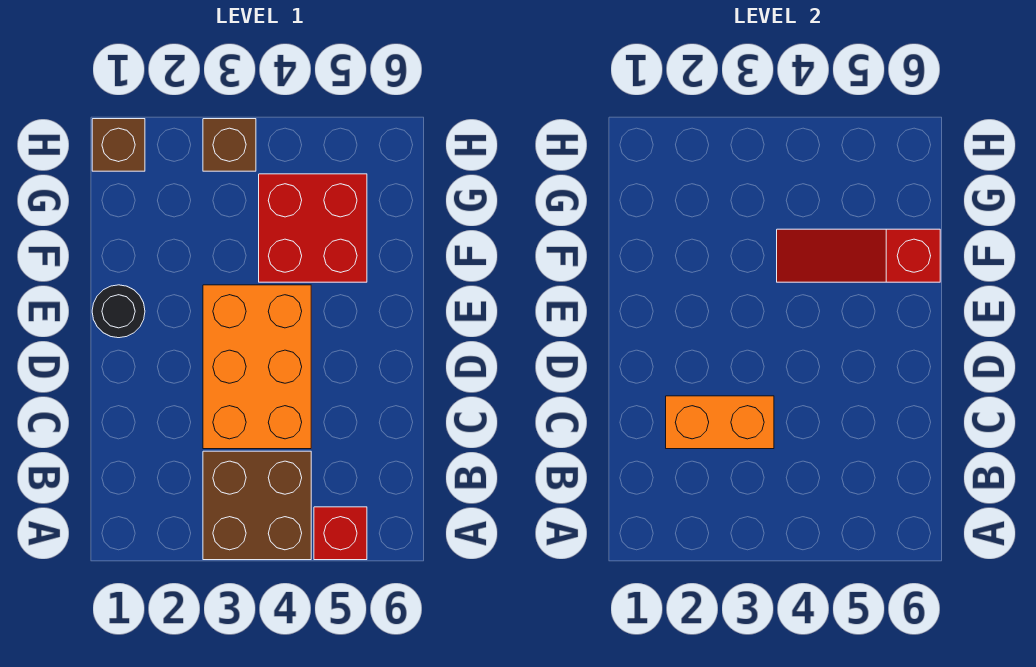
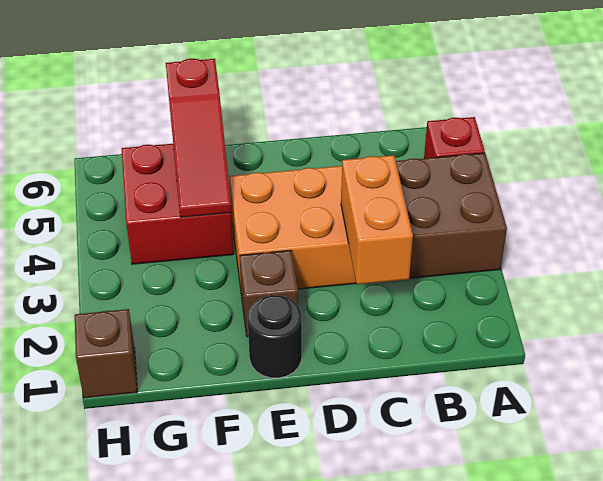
brown 1x1 brick [203,119,256,171] -> brown 1x1 brick moved to [240,250,298,337]

